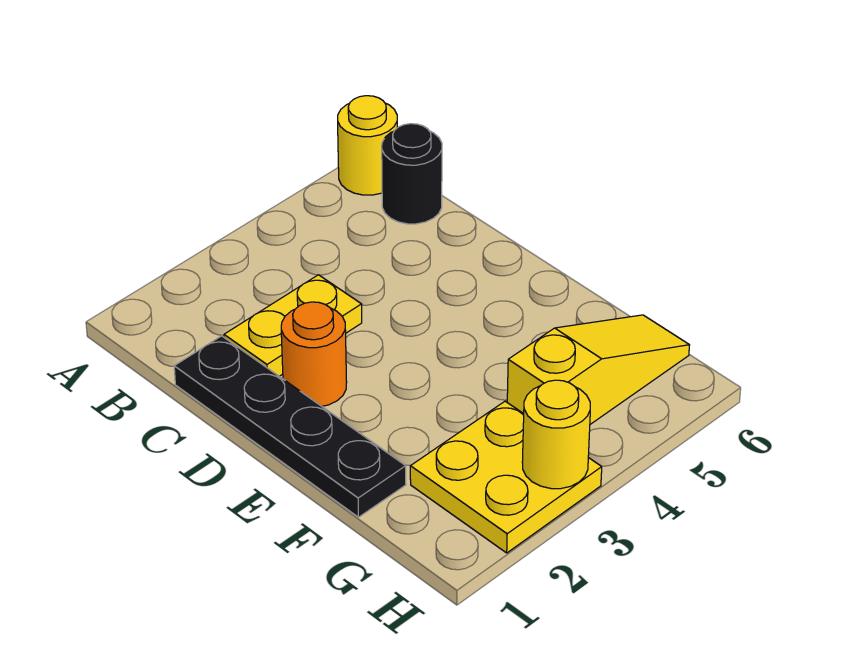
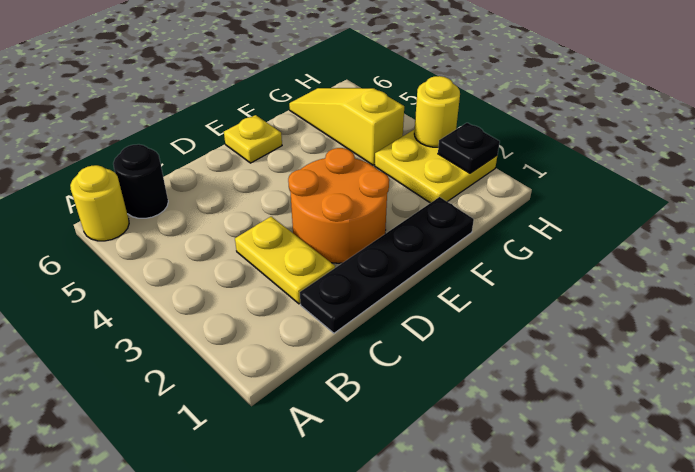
orange 1x1 round brick [281,302,347,406] -> orange 2x2 round brick [288,148,389,263]
none -> yellow 1x1 plate [224,115,282,163]
none -> black 1x1 plate [438,123,500,173]

